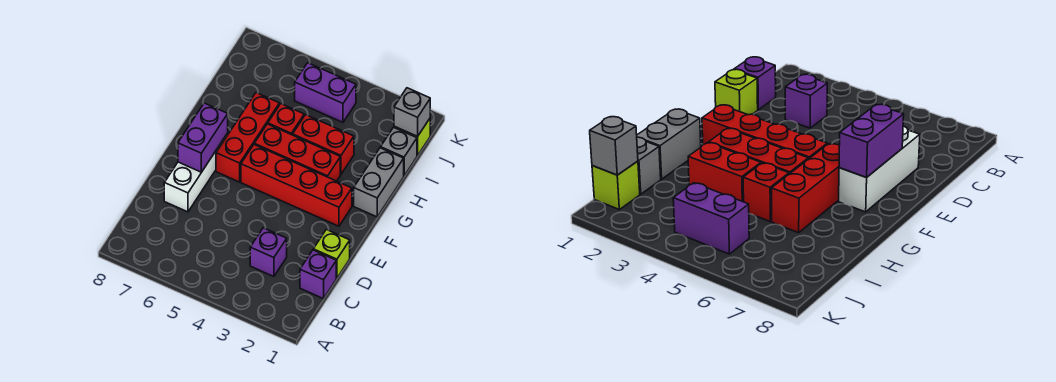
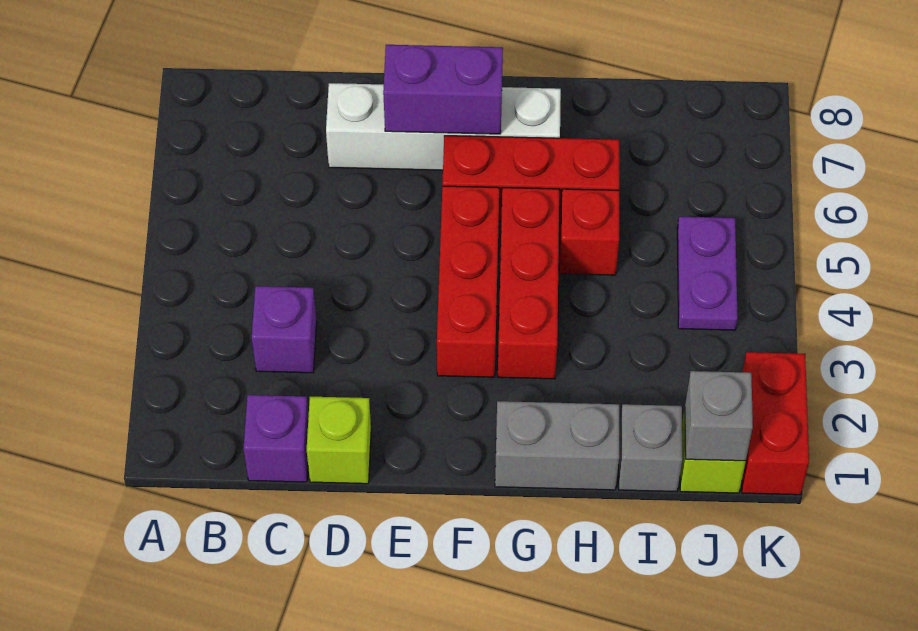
white 1x3 brick [164,133,228,212] -> white 1x4 brick [326,83,561,170]
red 1x4 brick [241,145,352,226] -> red 1x3 brick [437,186,499,377]
red 1x2 brick [293,115,354,174] -> red 1x2 brick moved to [742,352,809,495]
purple 1x2 brick [295,63,356,122] -> purple 1x2 plate [677,217,738,330]

